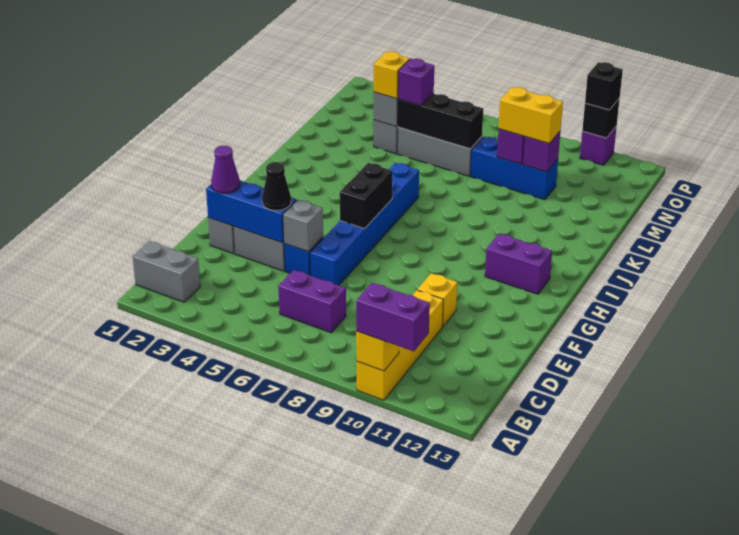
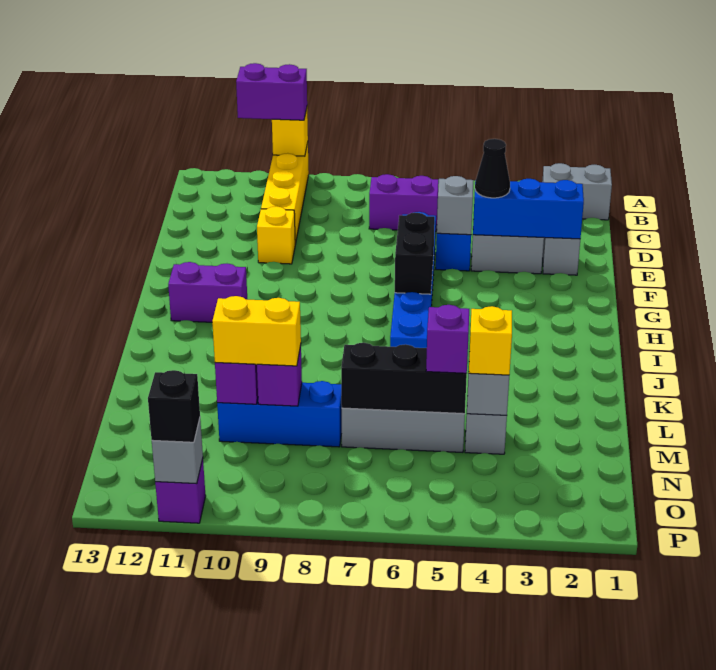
purple 1x1 cone [211,146,240,193] -> none
black 1x1 brick [582,98,620,138] -> grey 1x1 brick [152,419,203,484]

